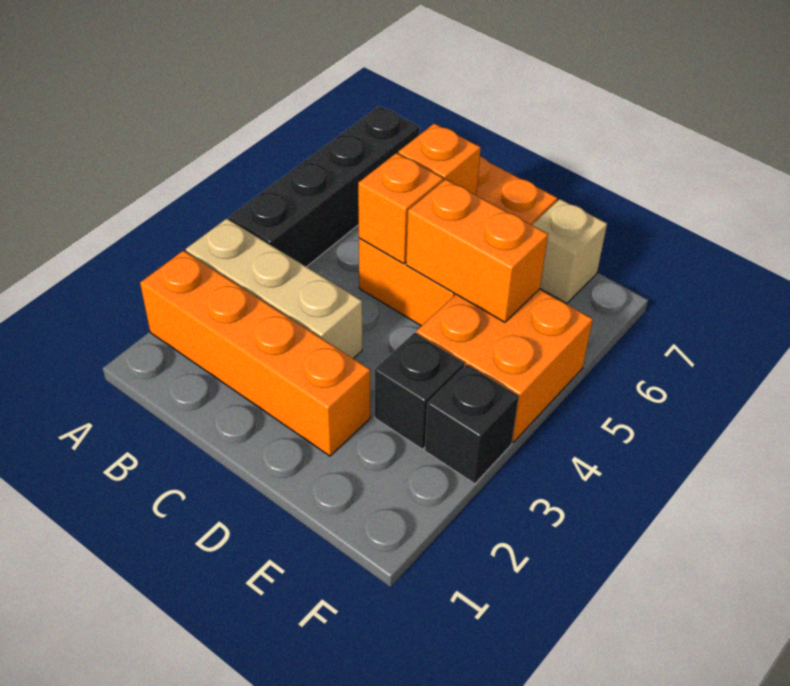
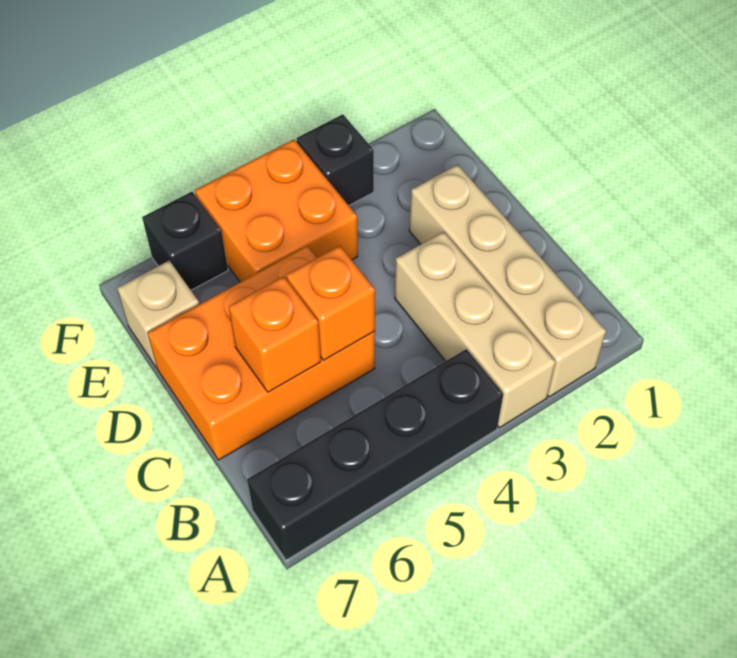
orange 1x4 brick [140,251,370,456] -> tan 1x4 brick [409,165,606,397]
orange 1x2 brick [406,179,548,322] -> none
black 1x1 brick [375,333,464,449] -> black 1x1 brick moved to [142,192,228,290]

